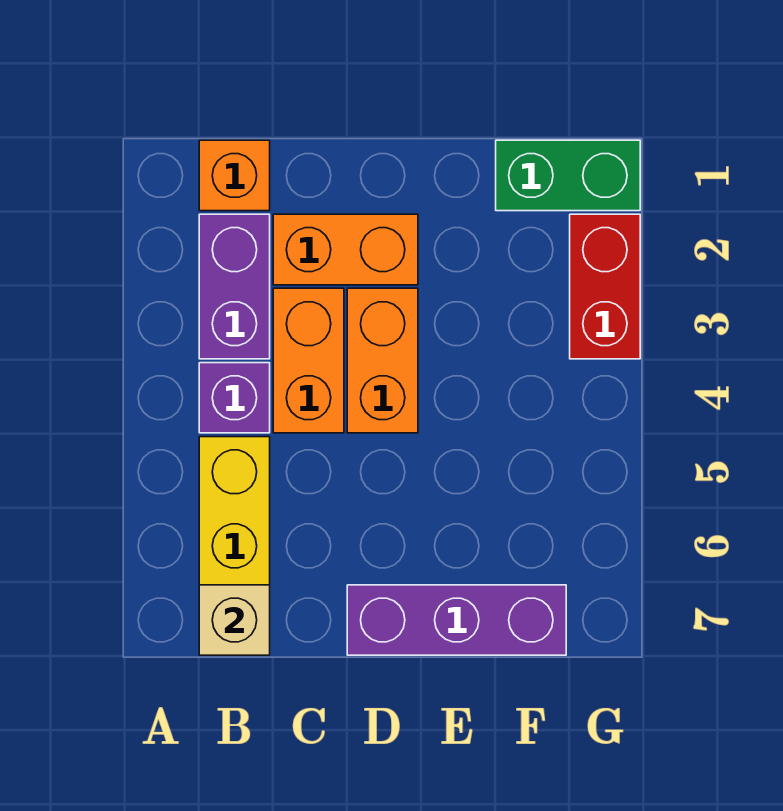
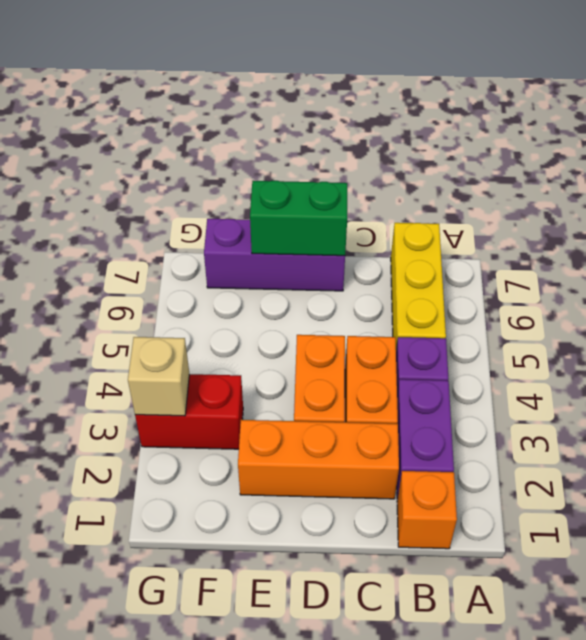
tan 1x1 brick [199,585,270,655] -> tan 1x1 brick moved to [128,337,189,416]
orange 1x2 brick [273,214,418,285] -> orange 1x3 brick [238,420,399,499]
green 1x2 brick [496,140,640,211] -> green 1x2 brick moved to [250,181,347,256]
red 1x2 brick [570,214,640,359] -> red 1x2 brick turned to [135,374,243,449]

